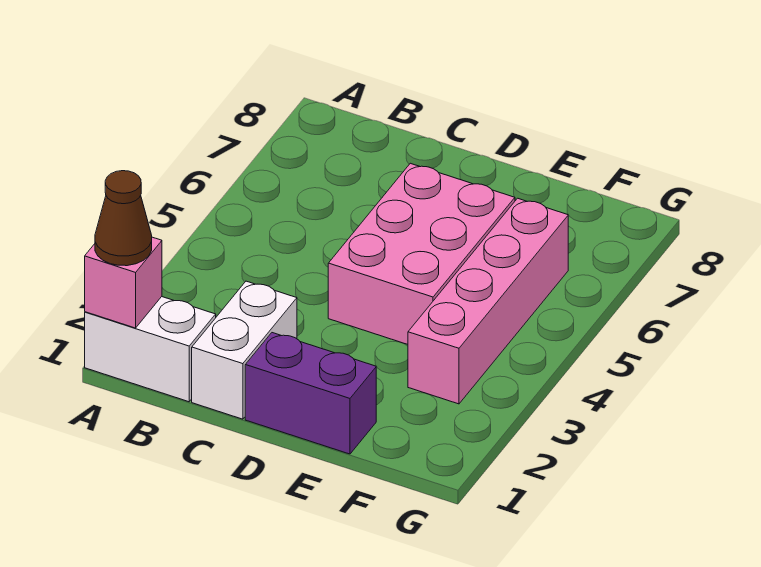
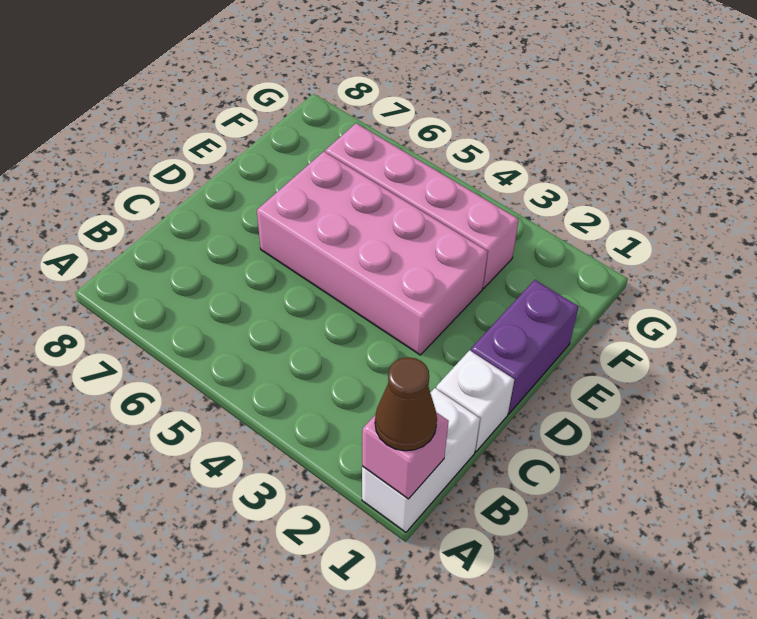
white 1x2 brick [192,281,297,419] -> white 1x1 brick [436,350,514,451]
pink 2x3 brick [328,163,515,344] -> pink 2x4 brick [257,152,488,355]

